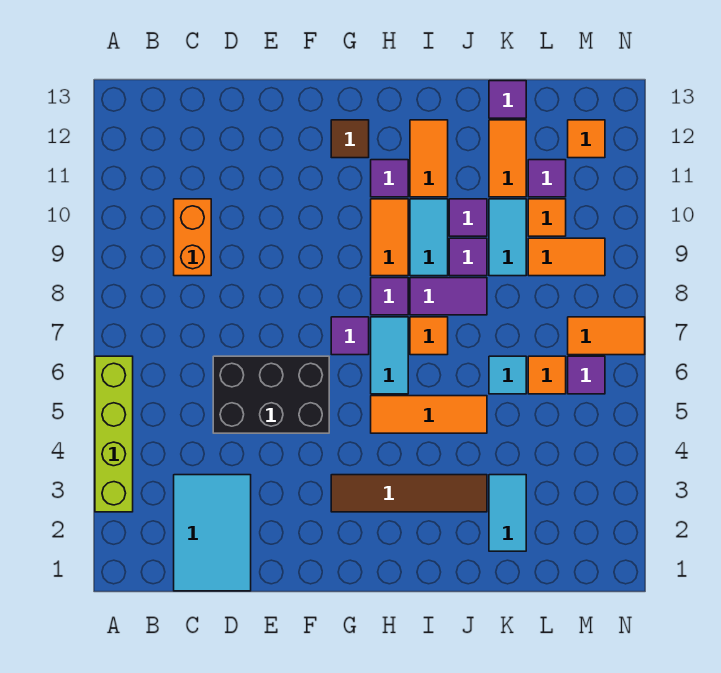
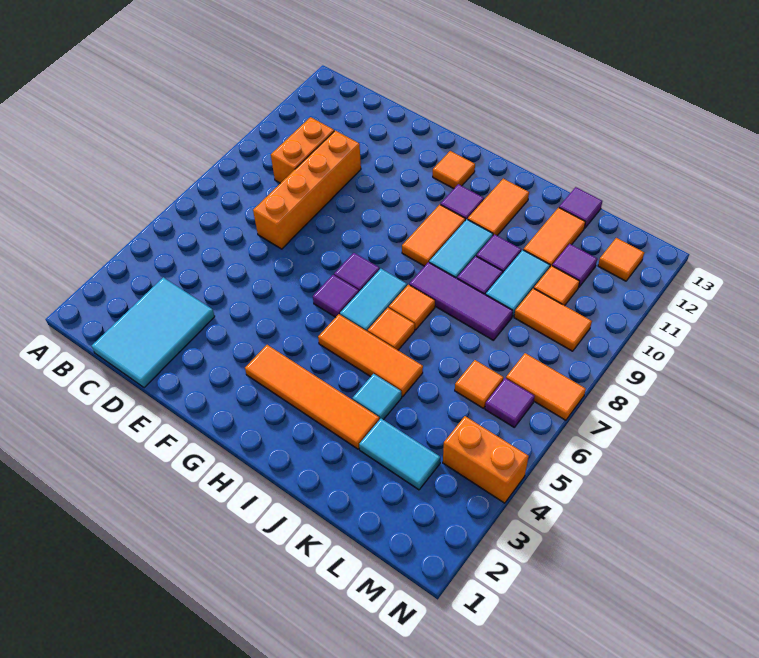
lime 1x4 brick [95,356,133,512] -> none
black 2x3 brick [213,356,329,433] -> none
none -> orange 1x4 brick [253,131,361,249]
brown 1x4 tile [331,475,487,512] -> orange 1x4 tile [245,345,379,449]
brown 1x1 tile [331,120,369,158] -> orange 1x1 tile [433,151,475,189]
purple 1x1 tile [371,278,408,315] -> purple 1x1 tile moved to [313,275,359,317]
none -> orange 1x1 tile [368,308,415,350]
purple 1x2 tile [410,278,487,315] -> purple 1x3 tile [409,262,513,340]
cyan 1x2 tile [489,475,526,551] -> cyan 1x2 tile turned to [359,419,440,490]
cyan 1x1 tile [489,356,526,394] -> cyan 1x1 tile moved to [352,374,402,420]
none -> orange 1x2 brick [443,416,529,503]

